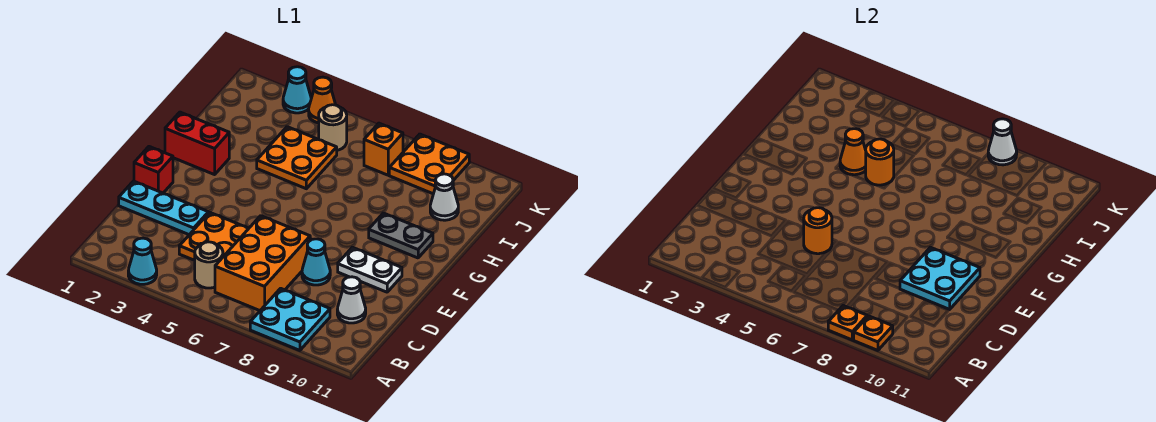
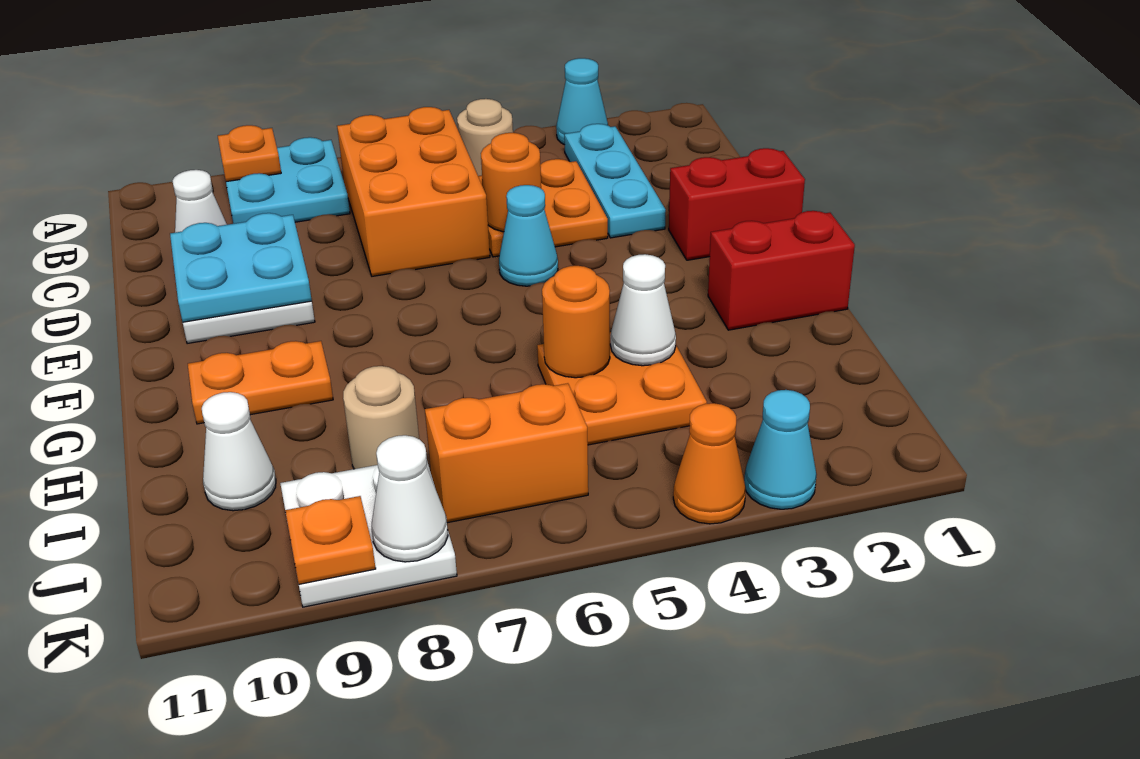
orange 1x1 plate [828,306,867,340] -> orange 1x1 plate moved to [285,496,376,584]
cyan 1x3 plate [119,181,208,235] -> cyan 1x3 plate turned to [564,124,666,238]
cyan 1x1 cone [302,239,330,285] -> cyan 1x1 cone moved to [499,185,558,286]
red 1x1 brick [134,147,173,193] -> red 1x2 brick [669,148,805,260]
grey 1x2 plate [369,213,433,258] -> orange 1x2 plate [188,341,333,424]
orange 1x1 cone [840,129,866,175] -> white 1x1 cone [610,254,676,366]
tan 1x1 round brick [319,105,347,150] -> tan 1x1 round brick moved to [343,366,419,469]
orange 1x1 brick [364,123,403,175] -> orange 1x2 brick [425,383,588,523]
orange 2x2 plate [389,134,469,194] -> white 2x2 plate [280,462,457,607]

